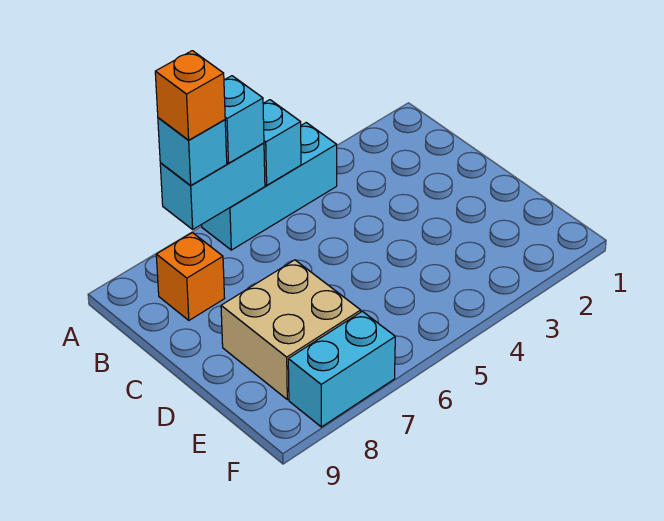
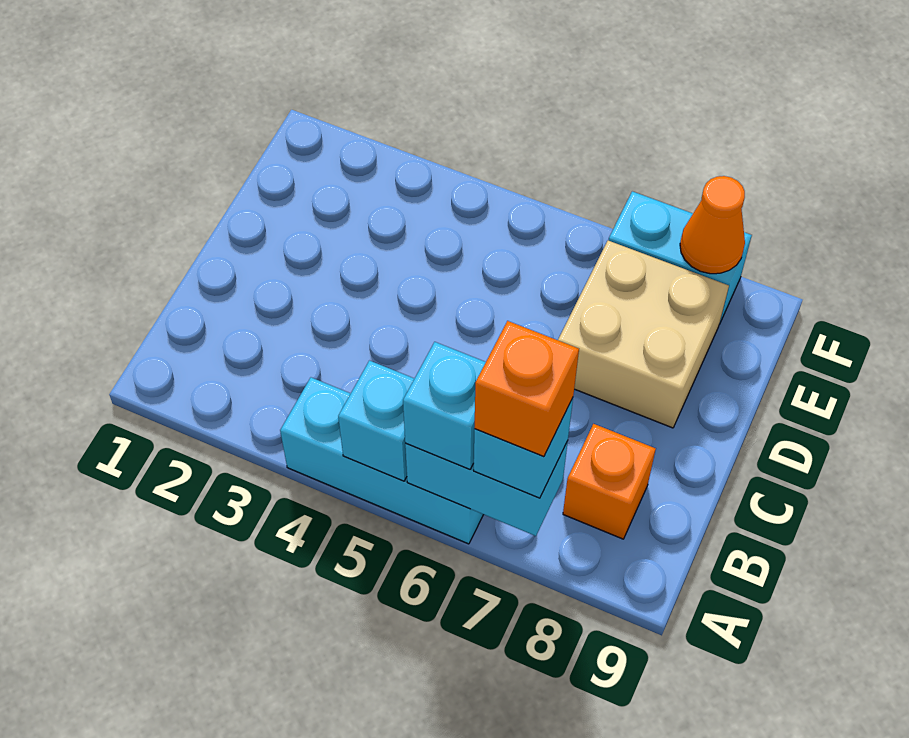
none -> orange 1x1 cone [680,176,745,274]

